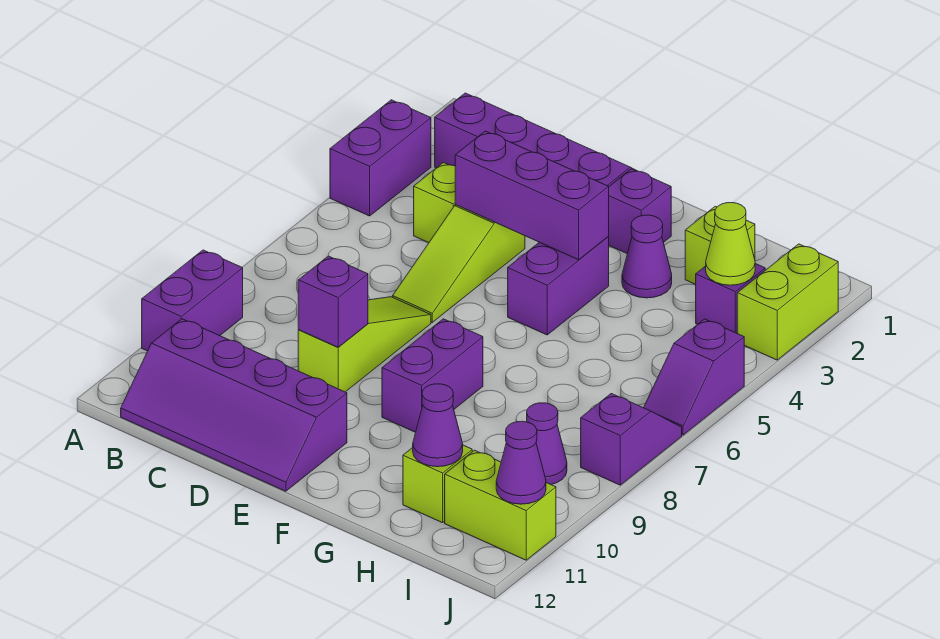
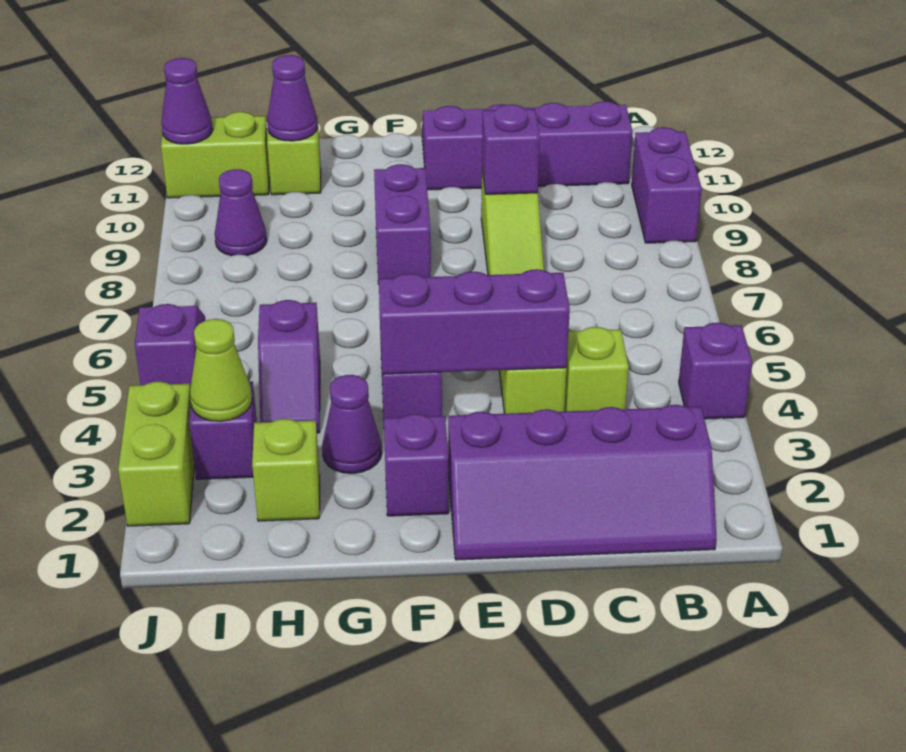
purple 1x2 brick [330,100,431,216] -> purple 1x1 brick [679,323,752,419]
purple 1x2 slope [581,394,682,485] -> purple 1x2 slope moved to [258,300,320,433]

